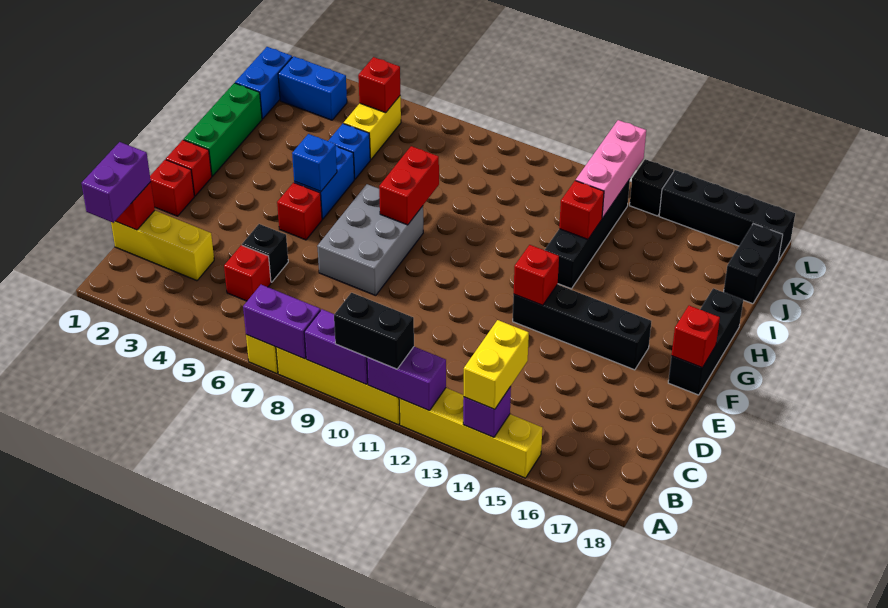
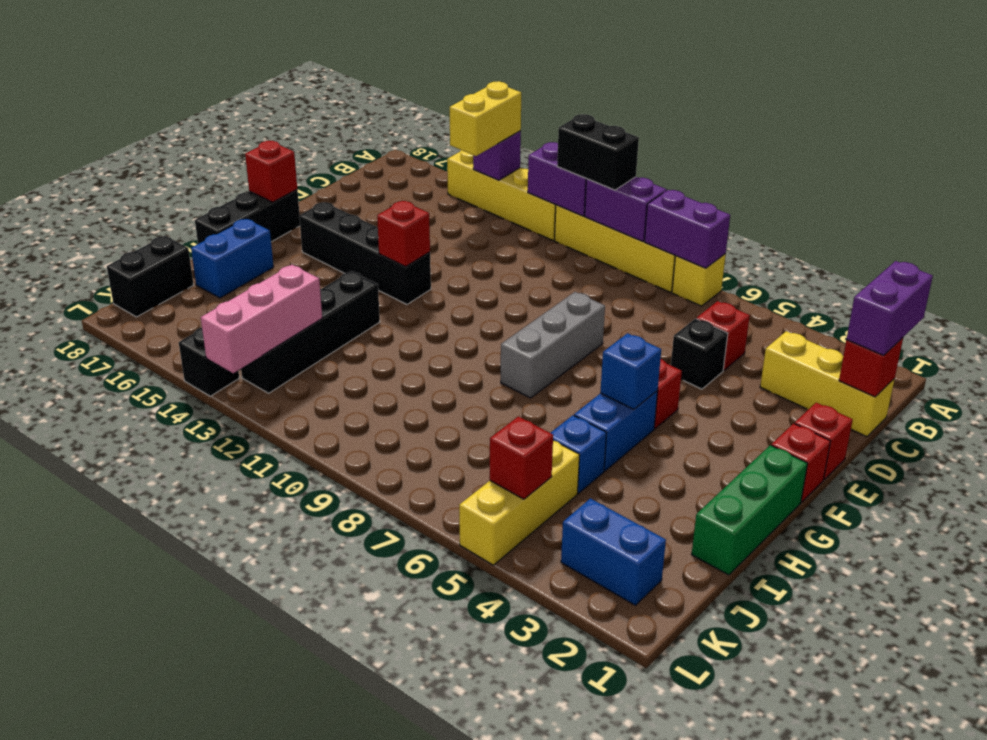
grey 2x3 brick [317,184,423,295] -> grey 1x3 brick [501,292,605,398]
red 1x2 brick [379,146,439,225] -> none
red 1x1 brick [559,181,604,239] -> none
blue 1x2 brick [235,47,292,119] -> blue 1x2 brick moved to [191,219,273,298]
yellow 1x2 brick [344,96,401,160] -> yellow 1x3 brick [459,441,580,565]
black 1x4 brick [659,170,795,261] -> none

